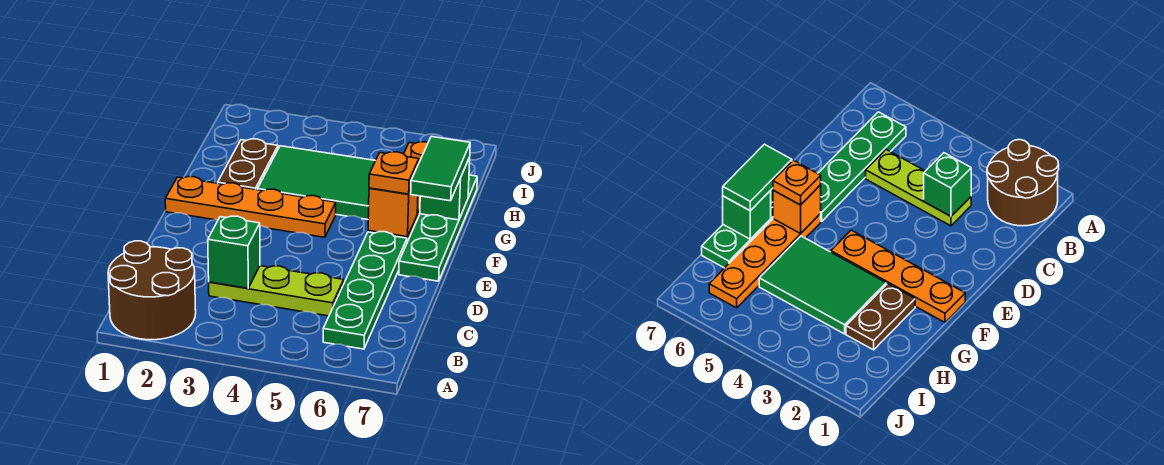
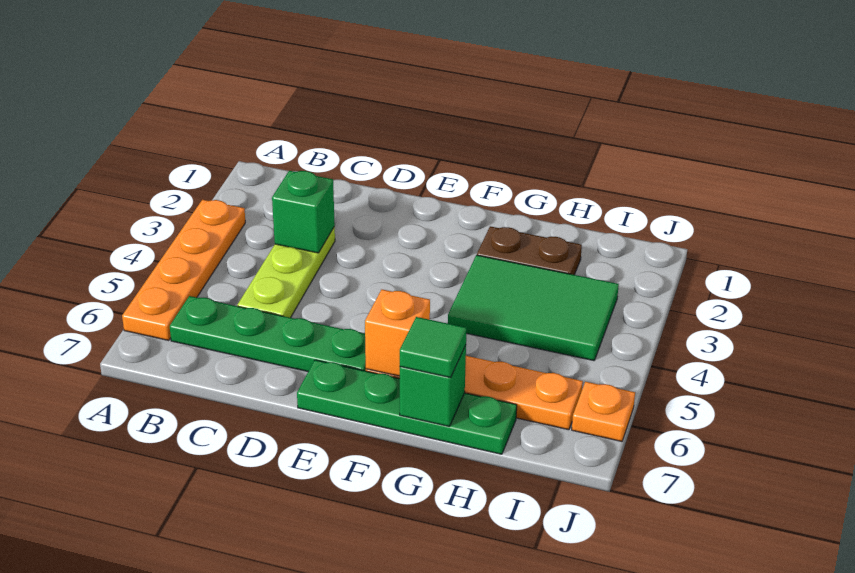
brown 2x2 round brick [108,241,196,340] -> none
orange 1x4 plate [165,177,336,237] -> orange 1x4 plate moved to [122,200,245,341]
orange 1x1 plate [369,152,419,194] -> orange 1x1 plate moved to [572,382,635,441]
green 1x2 tile [411,137,470,201] -> green 1x1 tile [400,317,467,377]
green 2x3 tile [258,146,375,219] -> green 2x3 tile turned to [448,255,619,361]

